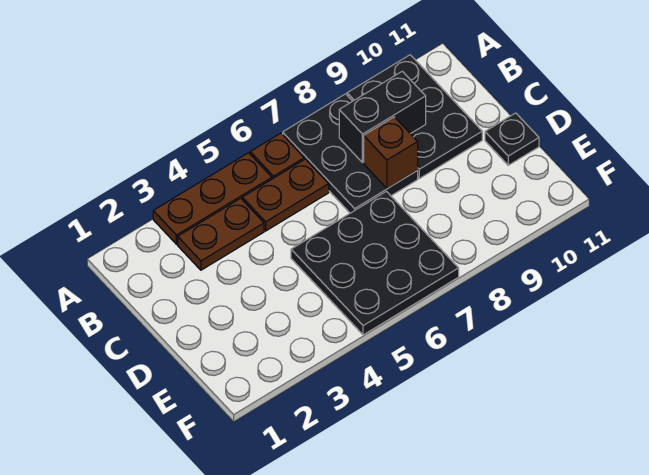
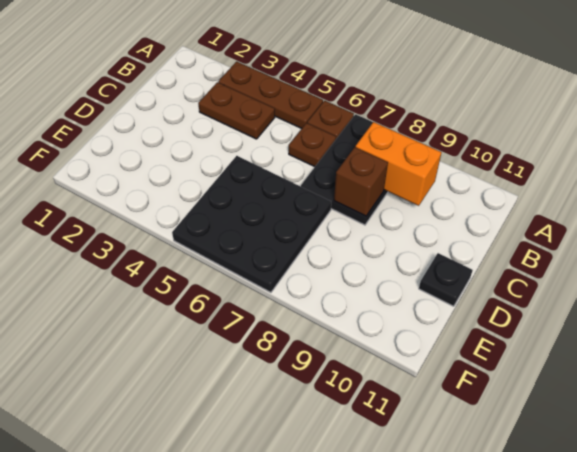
black 2x3 plate [347,55,482,178] -> none
brown 1x2 plate [242,159,329,231] -> brown 1x1 plate [289,123,336,167]
black 1x2 brick [339,71,426,163] -> orange 1x2 brick [356,122,442,206]

